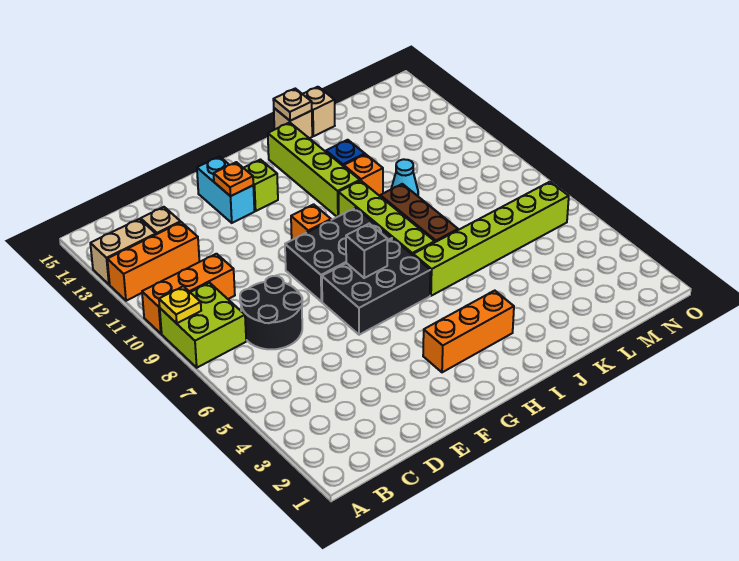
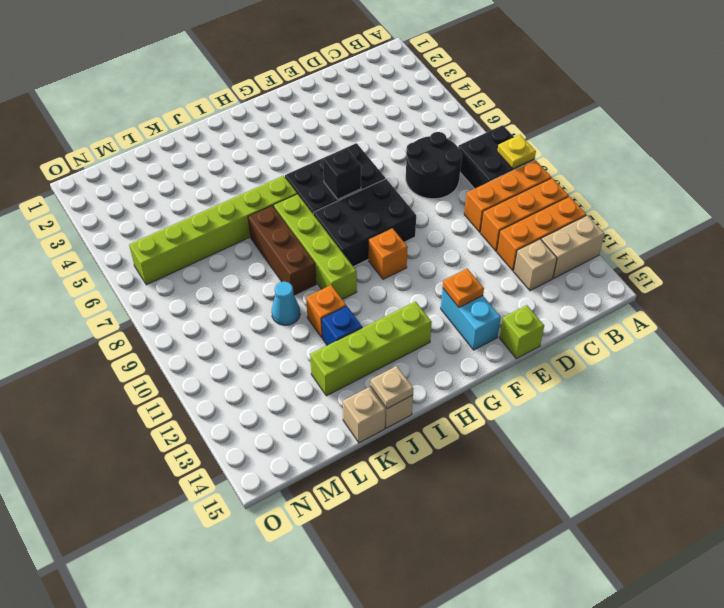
lime 2x2 brick [160,283,246,368] -> black 2x2 brick [458,125,535,189]
orange 1x3 brick [423,291,514,372] -> orange 1x3 brick moved to [480,178,569,251]
lime 1x1 brick [244,160,278,211] -> lime 1x1 brick moved to [500,305,544,359]
lime 1x4 brick [268,122,360,217] -> lime 1x4 brick turned to [310,302,432,396]

